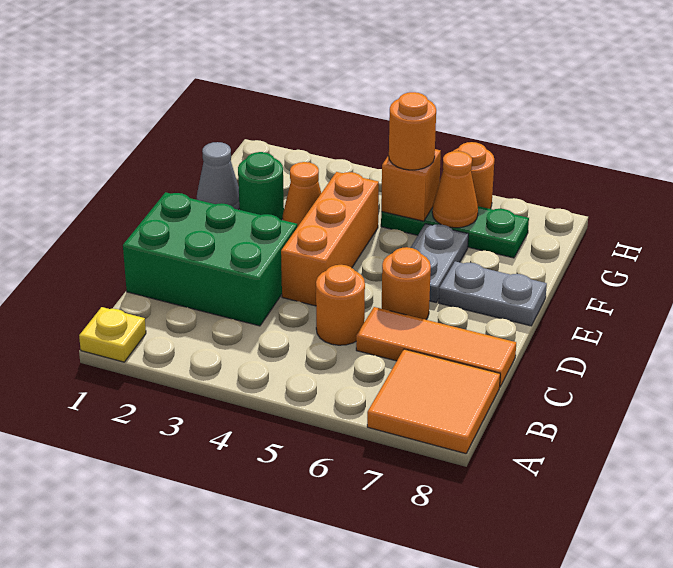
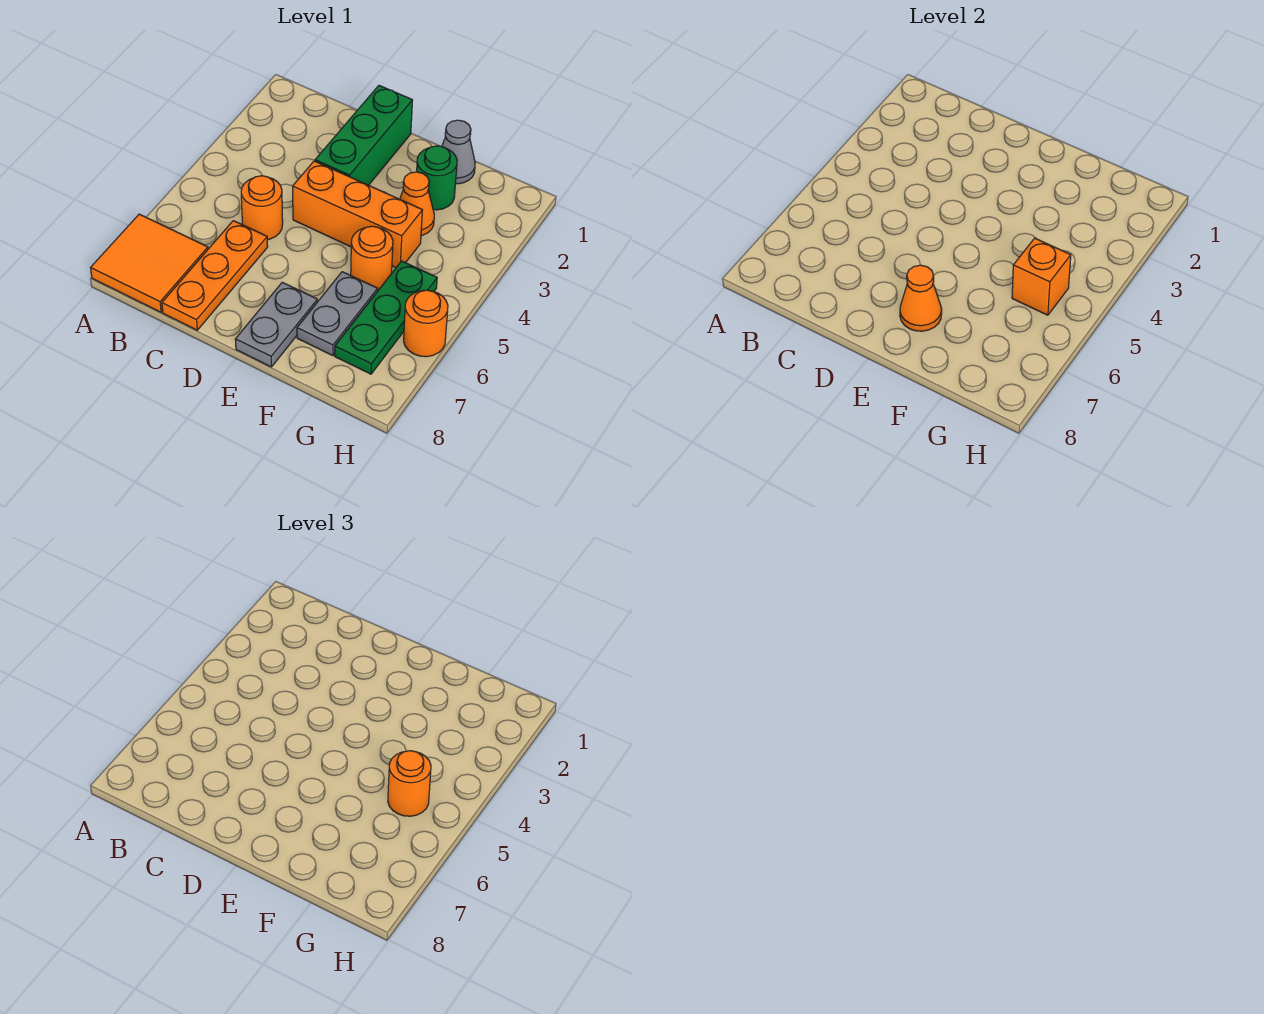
yellow 1x1 plate [79,307,146,362] -> none
green 2x3 brick [123,192,297,326] -> green 1x3 brick [315,86,413,185]
orange 1x3 tile [356,307,516,386] -> orange 1x3 plate [162,221,268,330]
orange 1x1 round brick [382,247,431,320] -> orange 1x1 round brick moved to [351,226,393,290]
grey 1x2 plate [410,224,468,302] -> grey 1x2 plate turned to [297,272,378,356]
orange 1x1 cone [432,151,478,228] -> orange 1x1 cone moved to [900,265,942,331]

